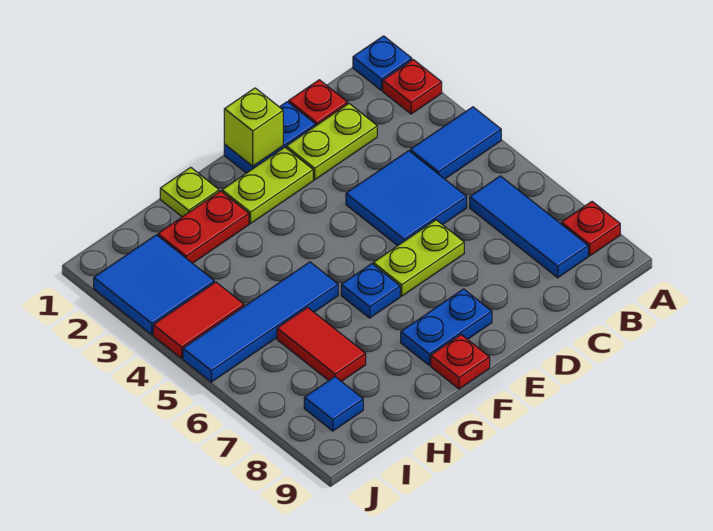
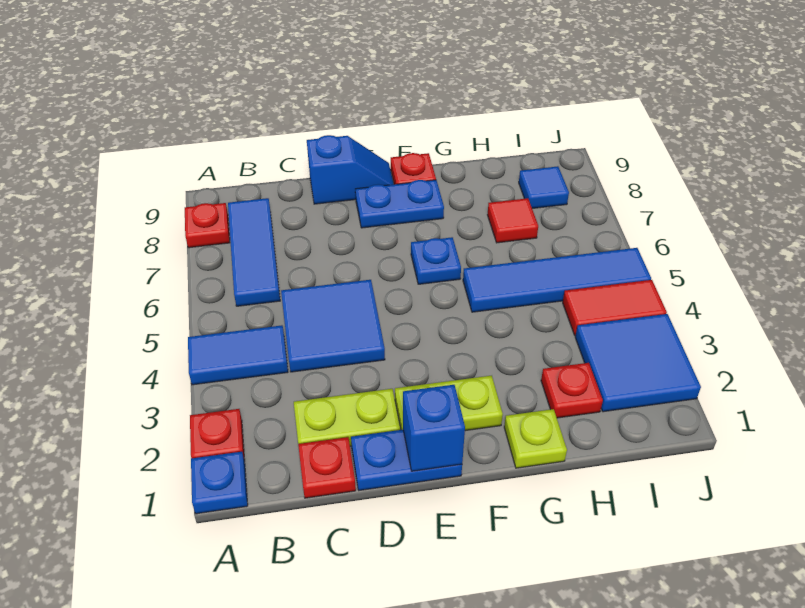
lime 1x2 plate [373,220,464,296] -> none
none -> blue 1x2 slope [307,135,394,204]
lime 1x1 brick [224,88,283,166] -> blue 1x1 brick [403,385,465,471]
red 1x2 plate [158,191,249,263] -> red 1x1 plate [541,363,603,418]
red 1x2 tile [277,307,366,381] -> red 1x1 tile [488,198,538,243]

